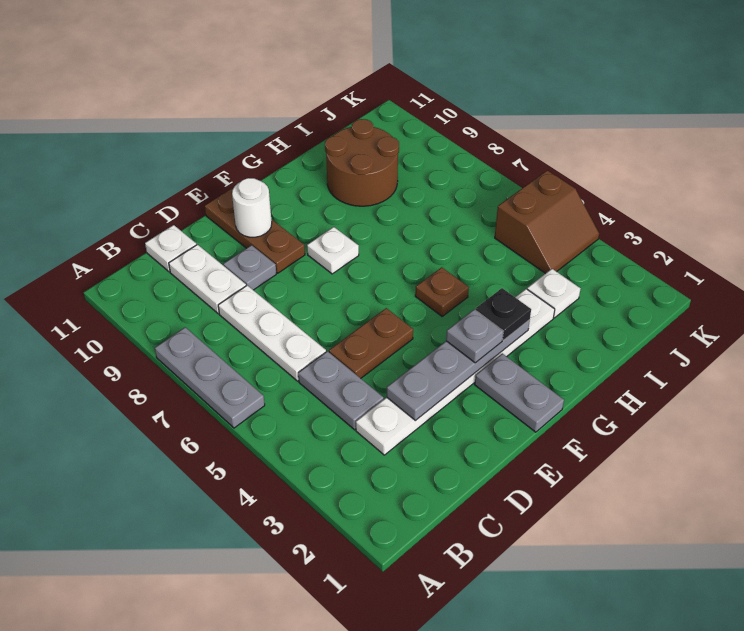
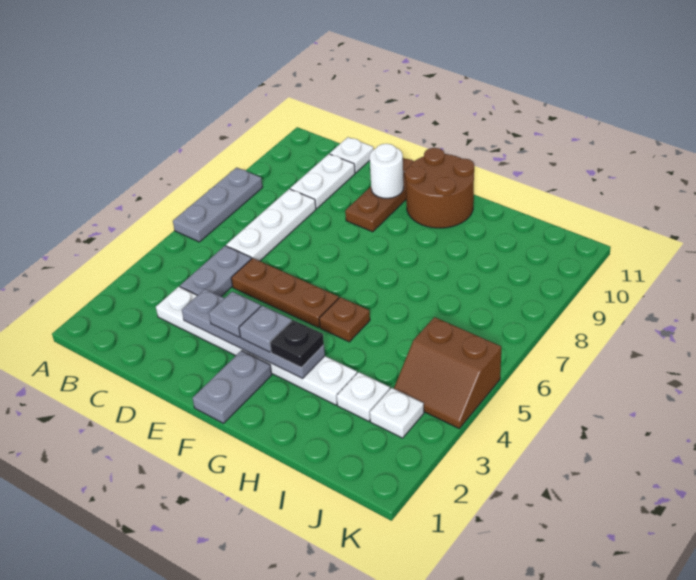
brown 1x2 plate [329,308,413,378] -> brown 1x3 plate [231,258,339,327]
grey 1x1 plate [224,245,276,290] -> grey 1x1 plate moved to [209,292,261,337]
white 1x1 plate [307,227,359,274] -> white 1x1 plate moved to [370,388,424,438]
brown 2x2 round brick [325,119,399,206] -> brown 2x2 round brick moved to [405,148,474,228]

